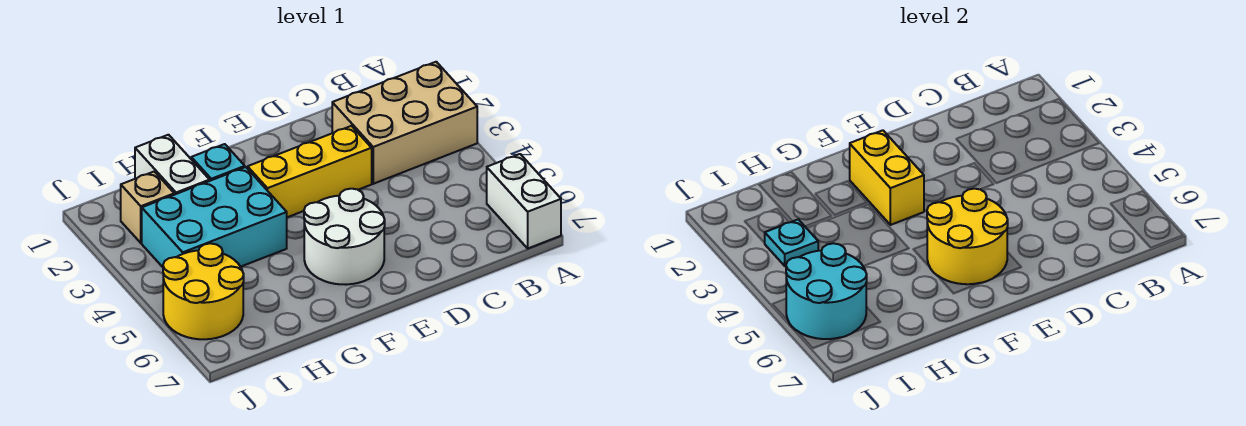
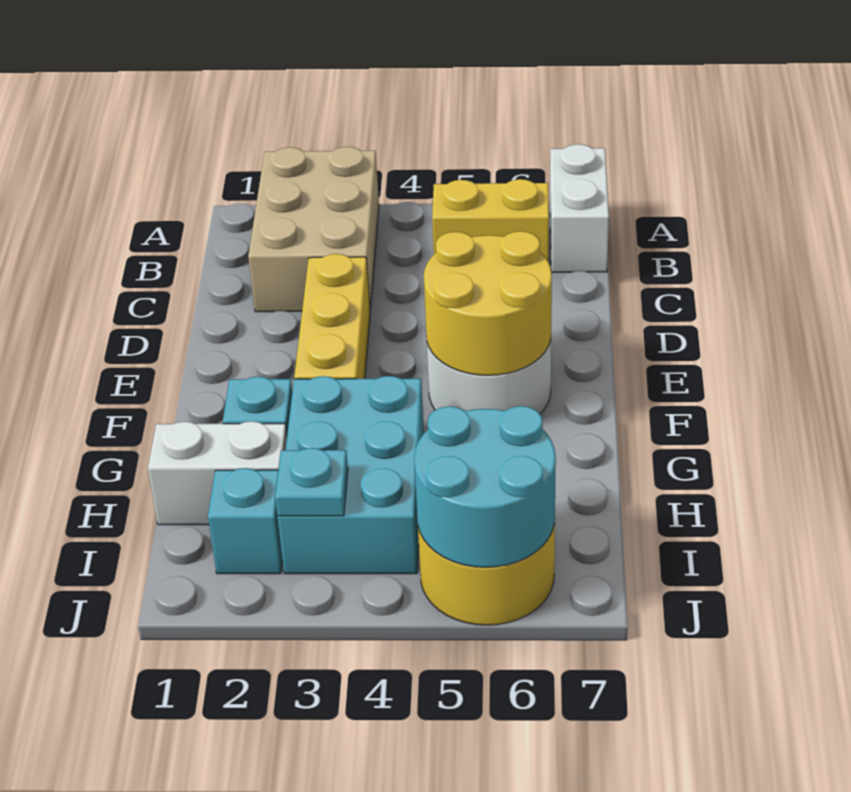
white 1x2 brick [487,154,561,248] -> white 1x2 brick turned to [550,144,609,272]
yellow 1x2 brick [850,130,924,225] -> yellow 1x2 brick moved to [432,179,549,262]
tan 1x1 brick [121,172,174,243] -> cyan 1x1 brick [208,468,283,574]

